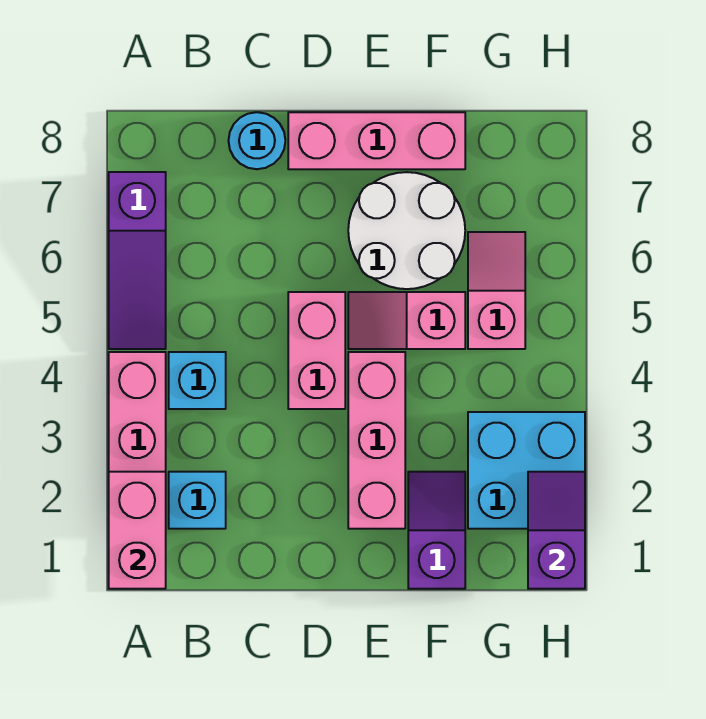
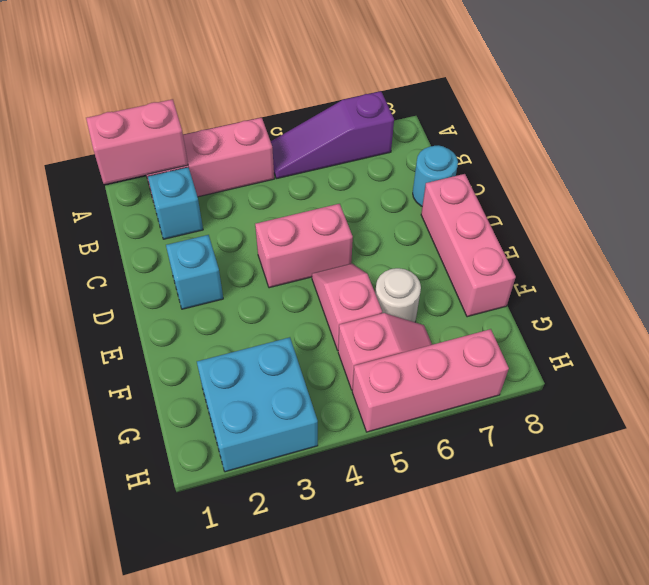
cyan 1x1 brick [169,352,226,409] -> cyan 1x1 brick moved to [166,235,223,309]
pink 1x3 brick [348,352,405,529] -> pink 1x3 brick moved to [352,329,509,432]
white 2x2 round brick [348,172,465,289] -> white 1x1 round brick [375,268,421,322]
purple 1x2 slope [408,472,465,589] -> none
purple 1x2 slope [528,472,585,589] -> none

